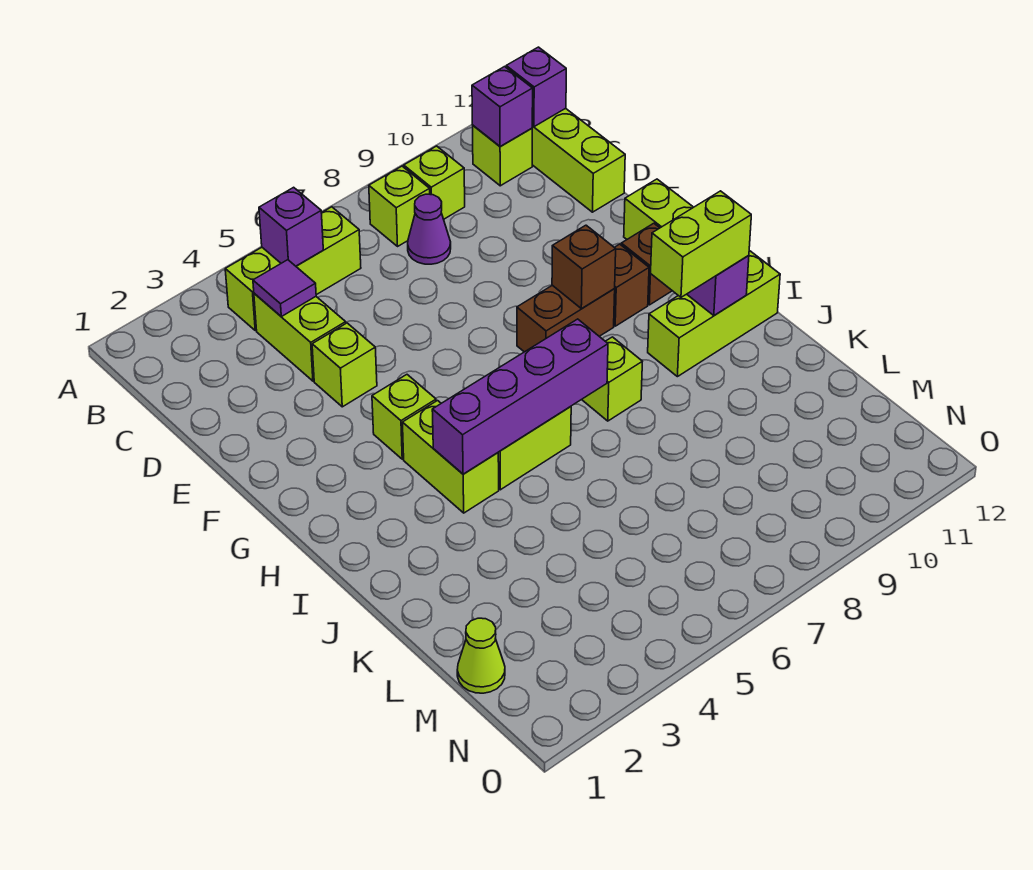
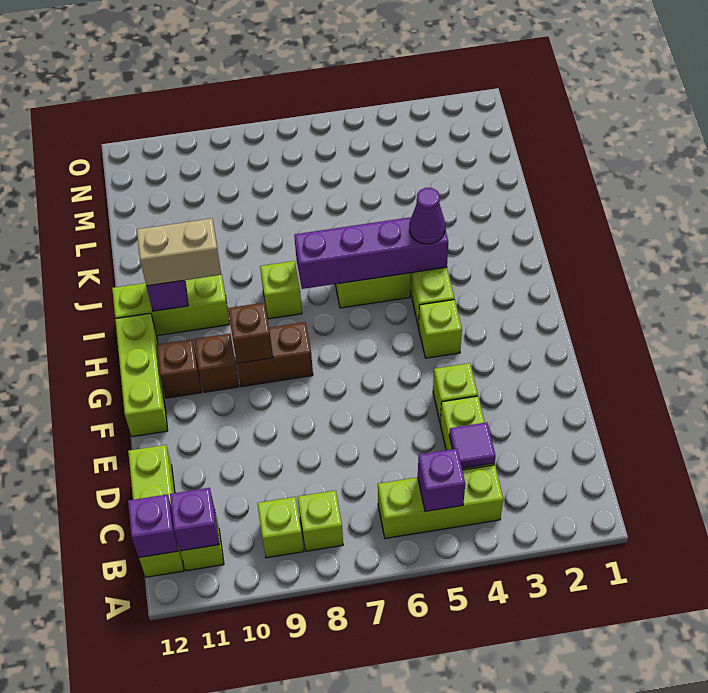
purple 1x1 cone [408,194,451,264] -> purple 1x1 cone moved to [409,188,445,244]
lime 1x2 brick [651,191,751,297] -> tan 1x2 brick [137,218,221,286]
lime 1x1 cone [457,618,505,693] -> none

